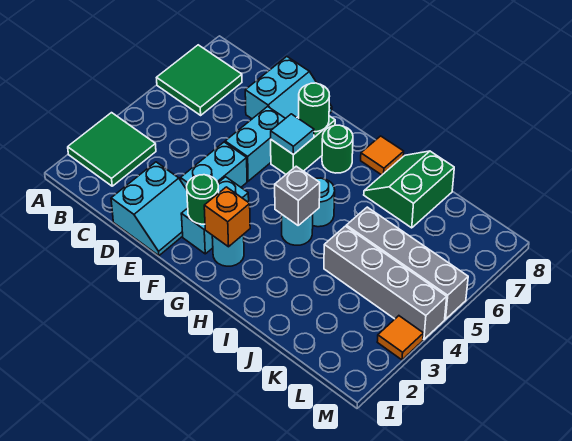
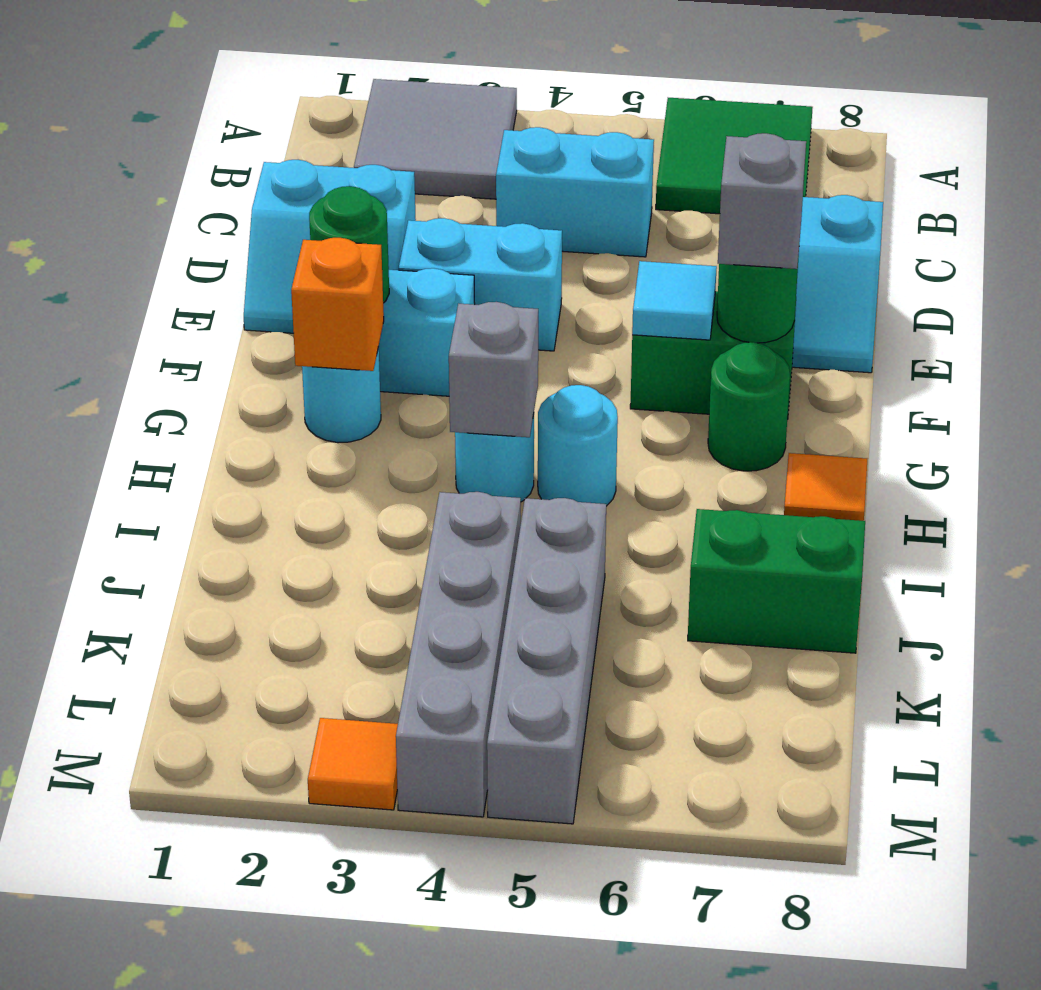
green 2x2 tile [68,113,156,186] -> grey 2x2 tile [354,79,517,199]
cyan 1x2 brick [225,106,285,181] -> cyan 1x2 brick moved to [496,127,654,257]
none -> grey 1x1 brick [718,133,806,269]

